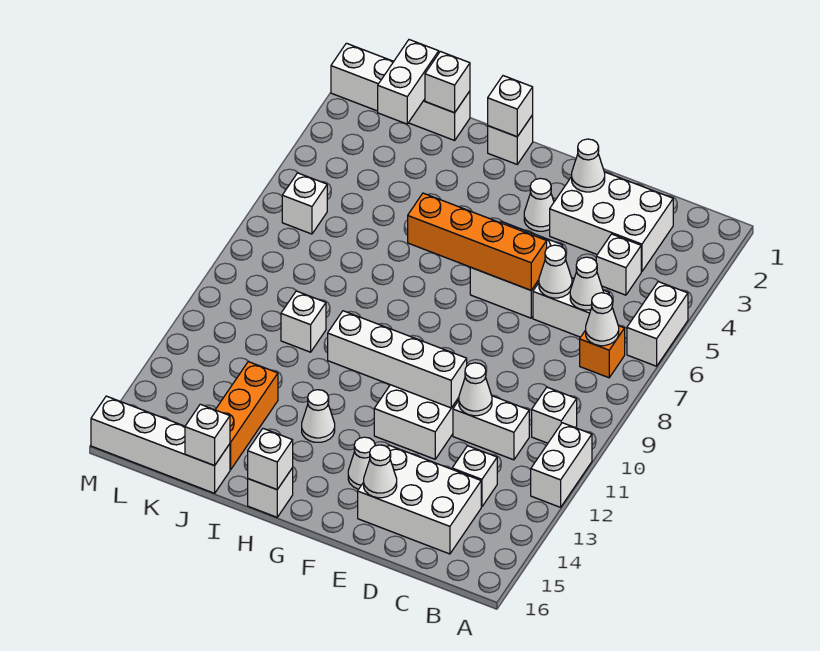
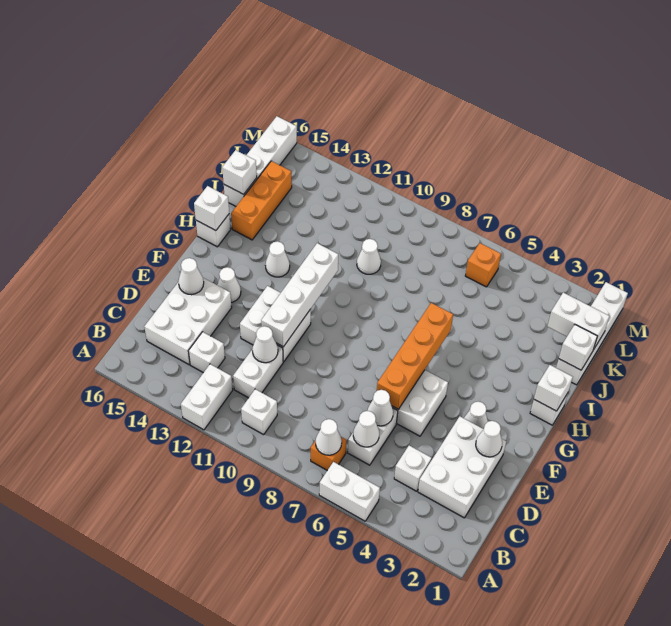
white 1x2 brick [531,423,592,507] -> white 1x2 brick turned to [181,364,233,430]
white 1x1 brick [281,291,326,352] -> white 1x1 cone [357,239,381,274]
orange 1x3 brick [215,362,278,470] -> orange 1x3 brick turned to [231,161,292,240]
white 1x1 brick [282,173,327,234] -> orange 1x1 brick [465,243,501,287]

